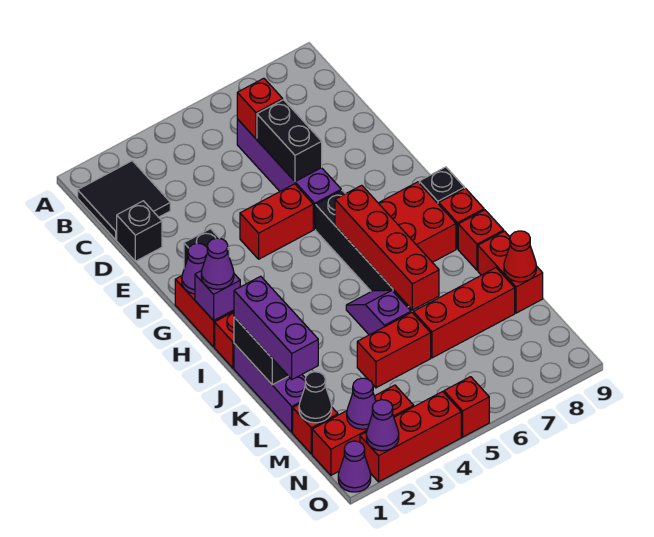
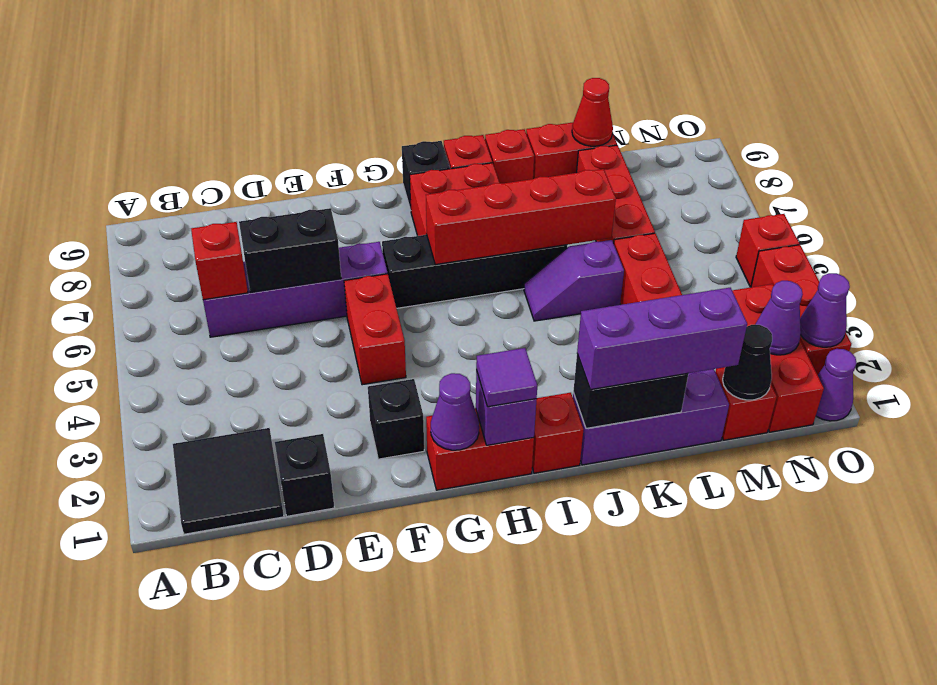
purple 1x1 cone [201,238,234,289] -> purple 1x1 tile [476,348,537,407]

